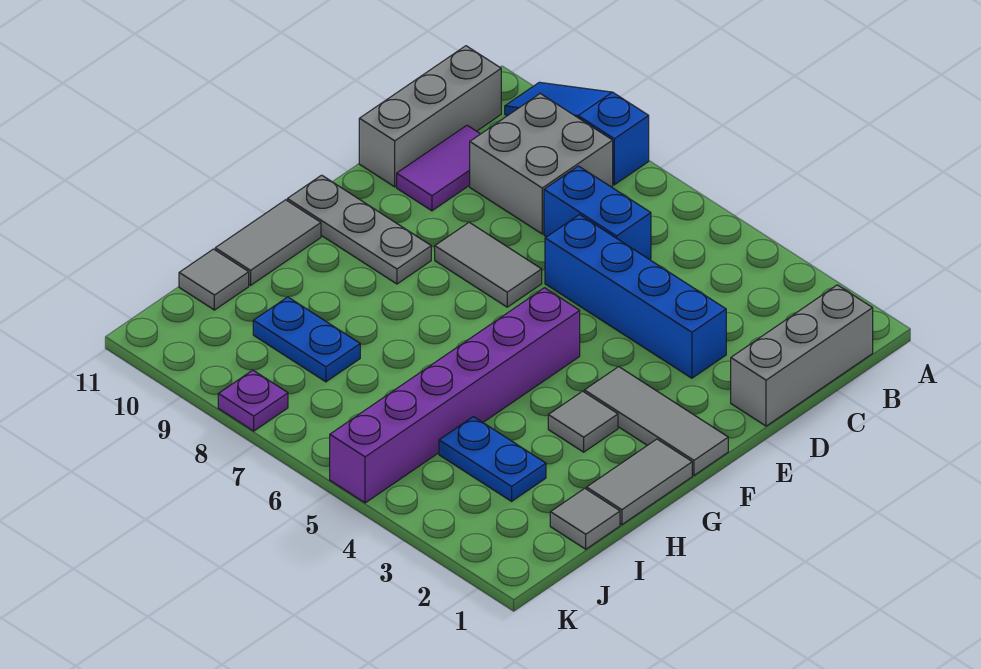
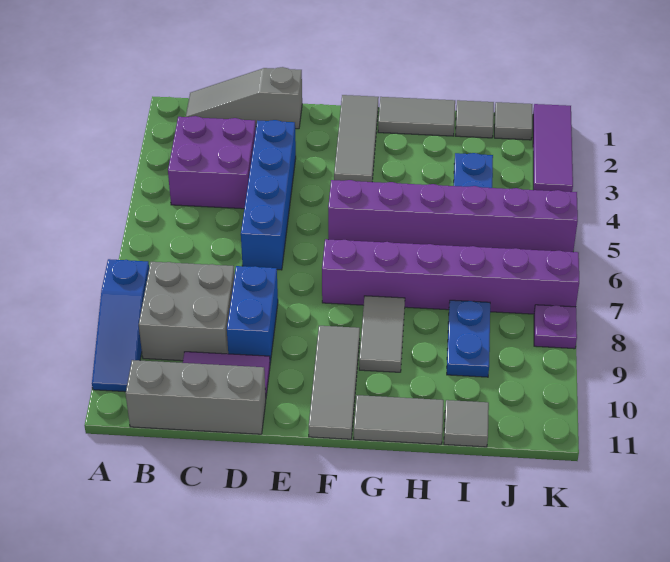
grey 1x3 brick [731,285,873,426] -> grey 1x3 slope [186,67,302,129]
none -> purple 2x2 brick [168,116,256,209]
blue 1x2 brick [544,166,651,260] -> blue 1x2 brick moved to [227,266,278,363]
grey 1x2 tile [435,222,542,307] -> grey 1x2 tile moved to [359,296,405,372]
none -> purple 1x6 brick [322,239,579,314]
grey 1x3 plate [287,175,431,284] -> grey 1x3 tile [309,326,360,439]
grey 1x1 tile [548,391,618,452] -> grey 1x1 tile moved to [494,102,532,140]
none -> purple 1x3 tile [533,104,573,192]

